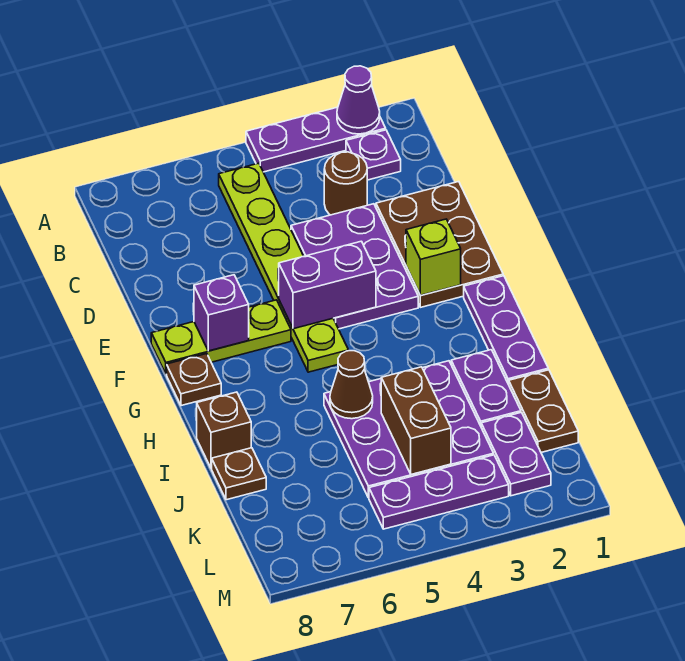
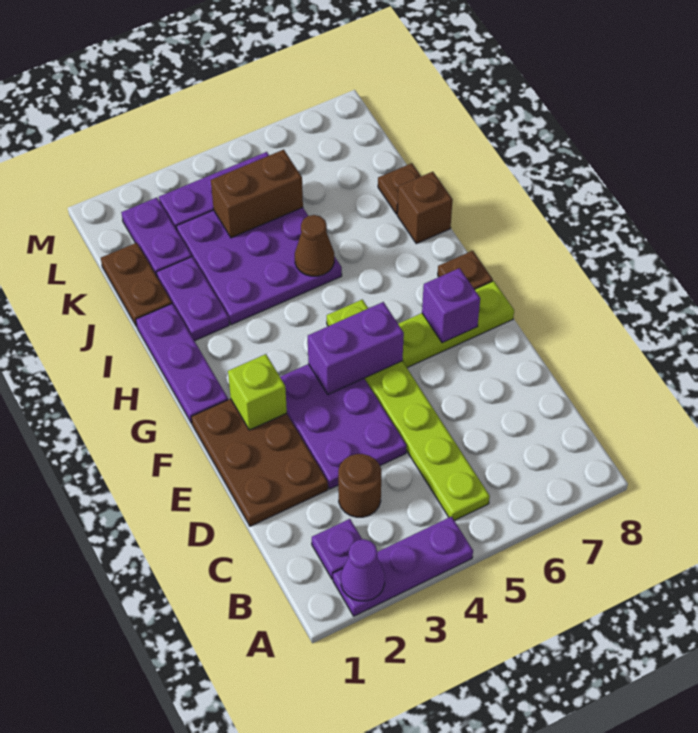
brown 1x2 brick [381,367,451,475] -> brown 1x2 brick turned to [211,150,303,238]

